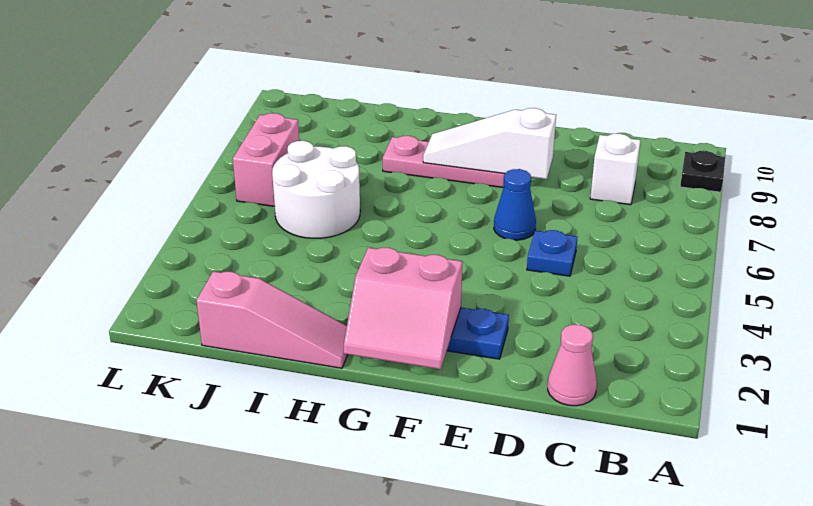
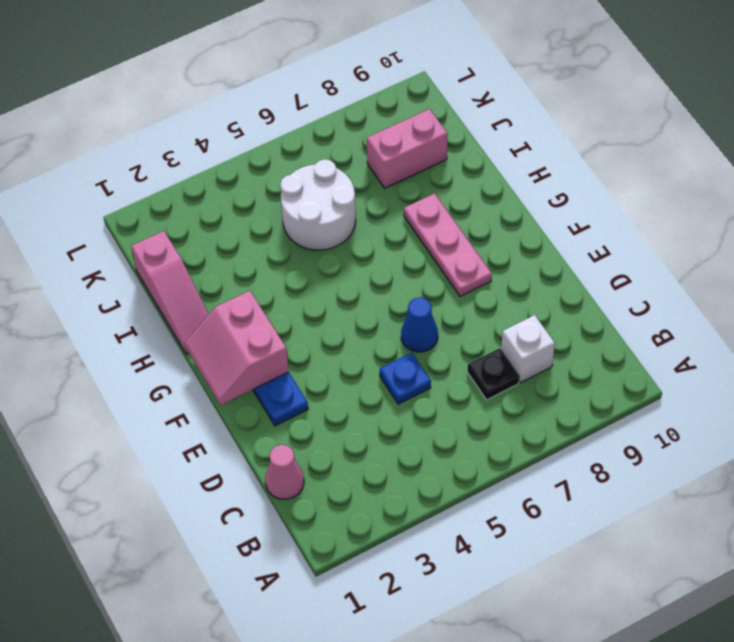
black 1x1 plate [680,151,725,192] -> black 1x1 plate moved to [467,348,519,400]
white 1x3 slope [423,108,556,179] -> none
pink 1x2 brick [233,113,299,206] -> pink 1x2 brick moved to [367,109,448,188]

